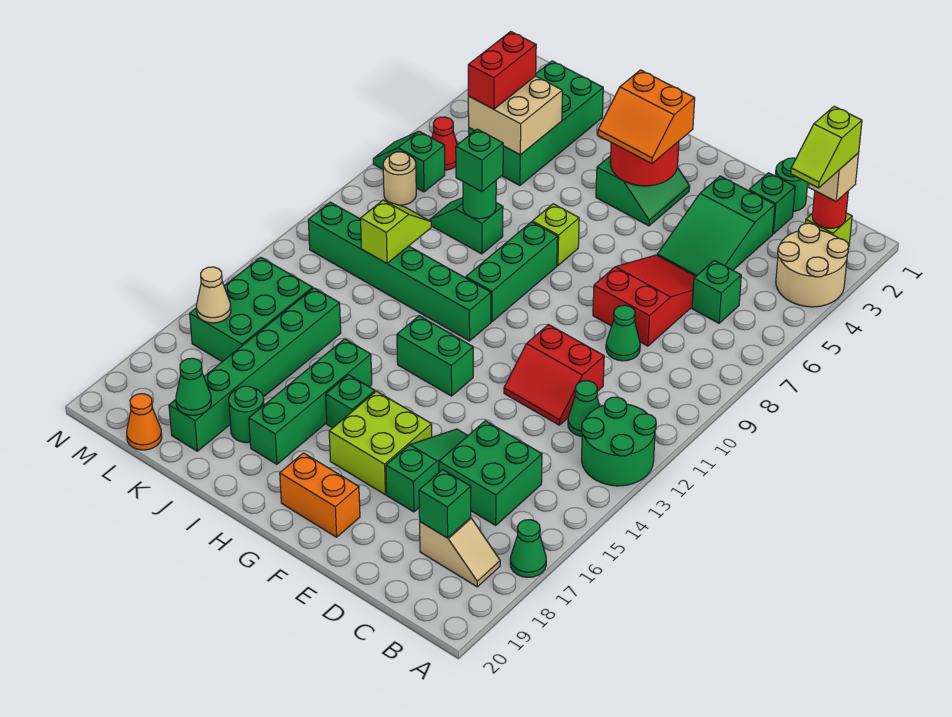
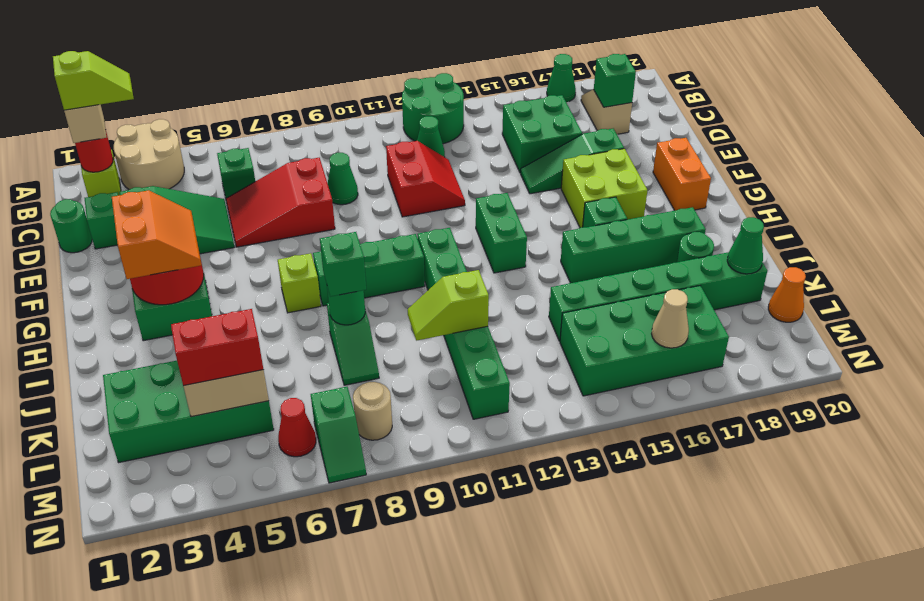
green 2x3 brick [190,257,313,362] -> green 2x4 brick [560,286,729,396]

